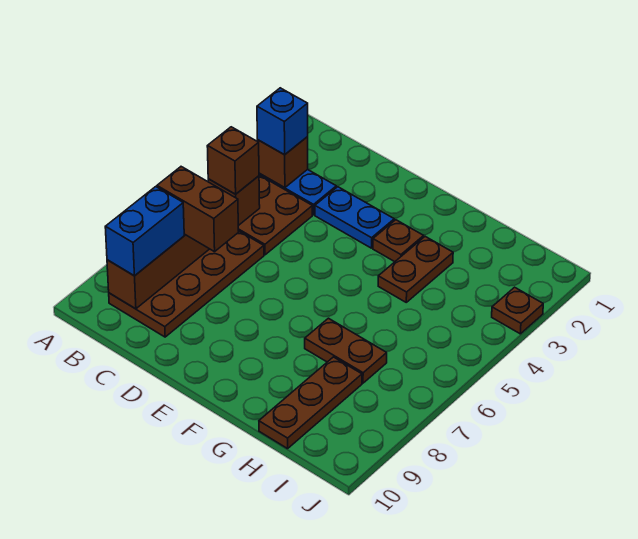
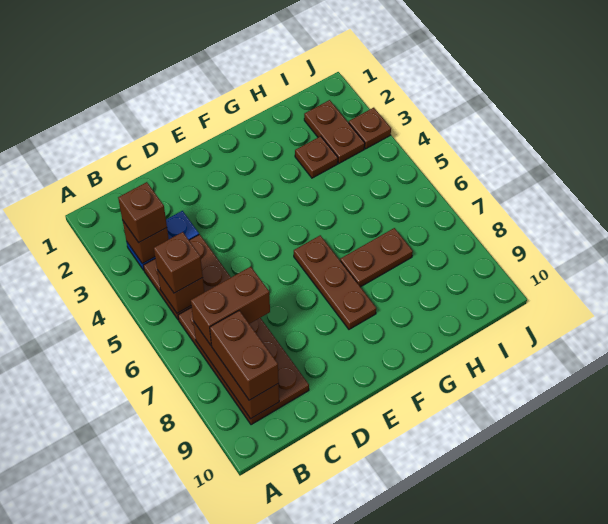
blue 1x1 brick [257,88,308,155] -> brown 1x1 brick [118,182,167,242]
blue 1x2 brick [105,187,184,276] -> brown 1x2 brick [210,310,279,400]
blue 1x2 plate [315,187,394,248] -> none
brown 1x1 plate [373,220,424,262] -> brown 1x1 plate moved to [295,136,338,178]
brown 1x2 plate [378,237,453,302] -> brown 1x2 plate moved to [304,100,365,163]
brown 1x3 plate [259,357,362,449] -> brown 1x3 plate moved to [294,235,376,329]

